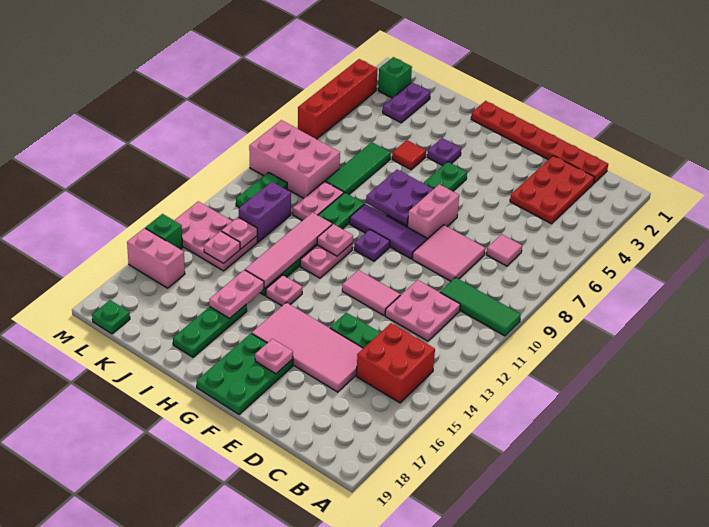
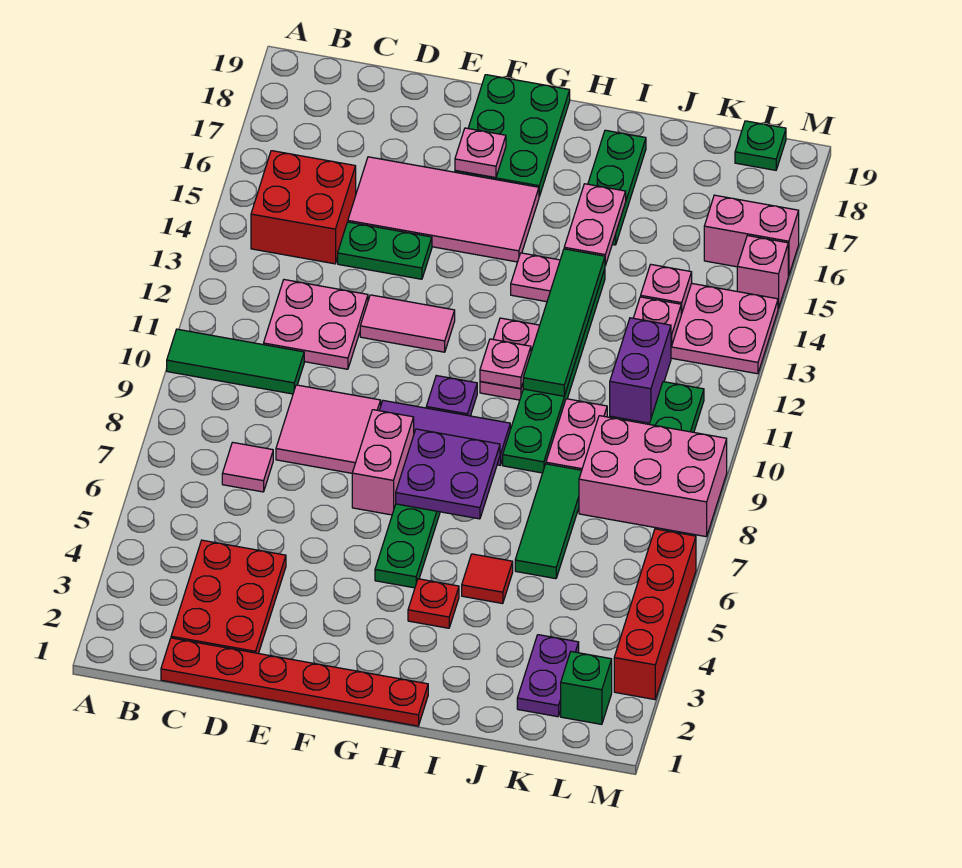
purple 1x1 plate [427,138,461,166] -> red 1x1 plate [408,579,459,628]
pink 1x4 tile [245,212,332,288] -> green 1x4 tile [523,249,605,396]
green 1x1 brick [145,214,182,249] -> pink 1x1 brick [737,236,788,308]

